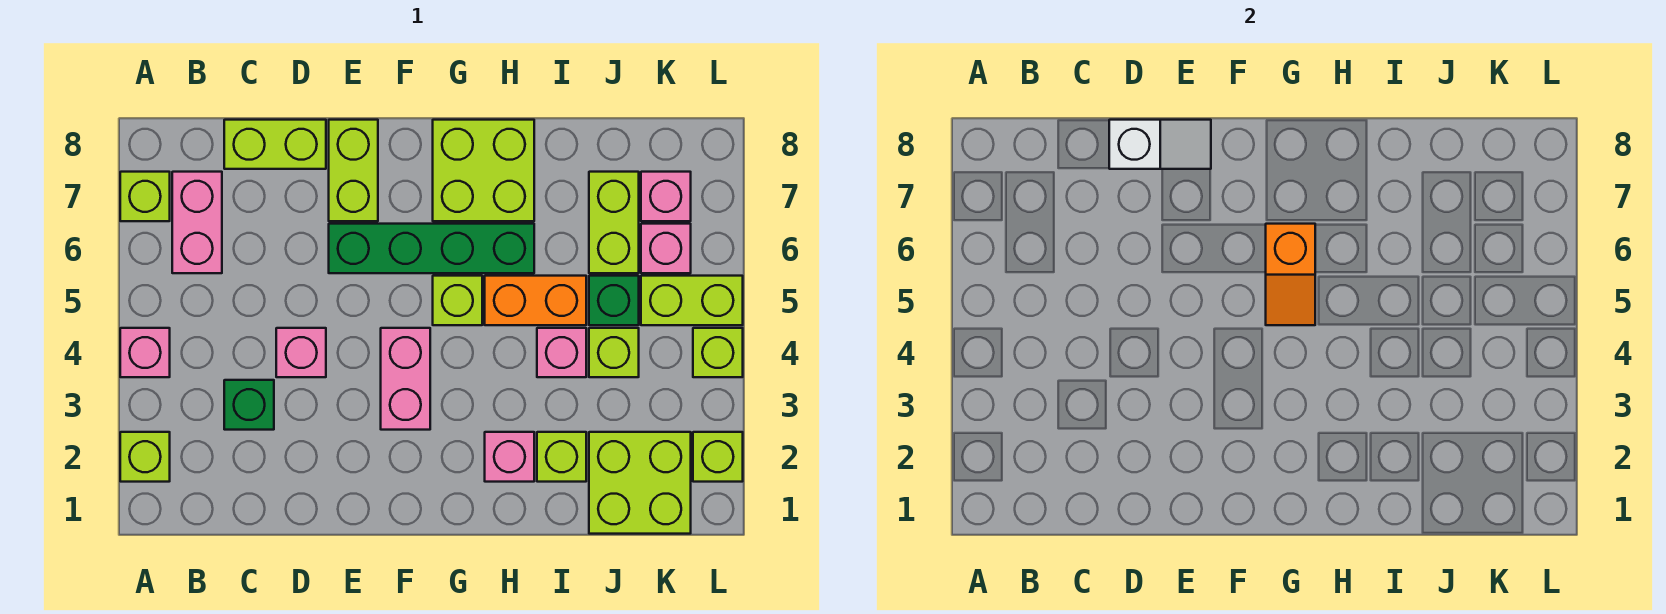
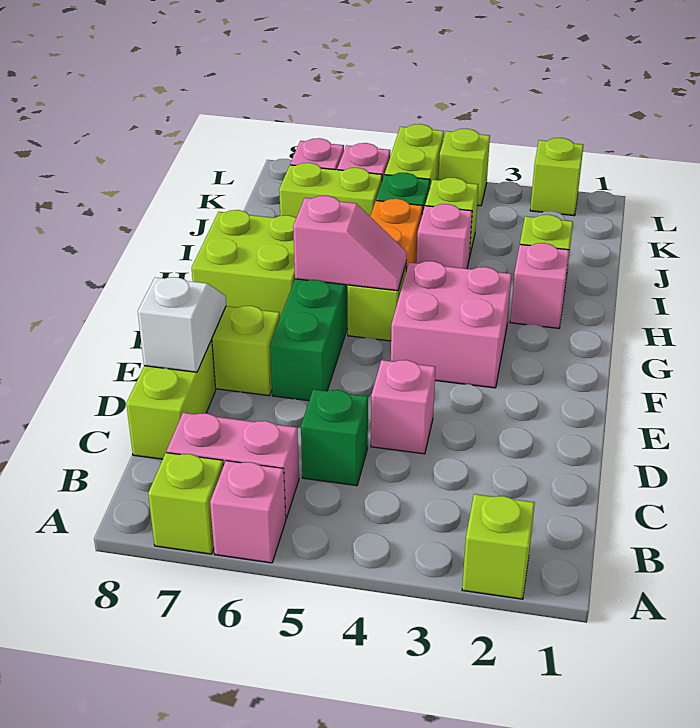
pink 1x1 brick [120,328,170,377] -> pink 1x1 brick moved to [210,461,286,563]
green 1x1 brick [224,380,274,430] -> green 1x1 brick moved to [301,389,368,486]
pink 1x2 brick [381,328,430,430] -> pink 2x2 brick [391,261,512,388]
orange 1x2 slope [1266,224,1315,325] -> pink 1x2 slope [293,196,407,291]
lime 2x2 brick [589,432,691,534] -> none

